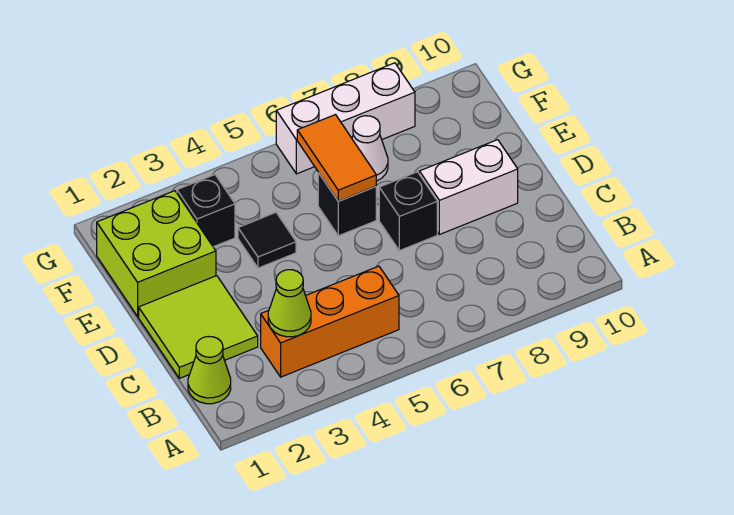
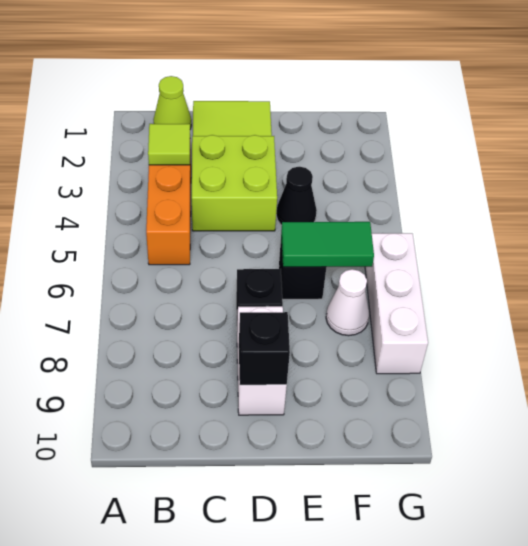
lime 1x1 cone [268,270,311,337] -> lime 1x1 tile [148,124,190,165]
lime 2x2 brick [97,191,216,316] -> lime 2x2 brick moved to [192,135,277,231]
black 1x1 tile [238,213,296,268] -> black 1x1 cone [276,167,317,225]
orange 1x2 tile [297,115,376,201] -> green 1x2 tile [281,222,374,267]
black 1x1 brick [177,175,235,247] -> black 1x1 brick moved to [239,312,290,385]

